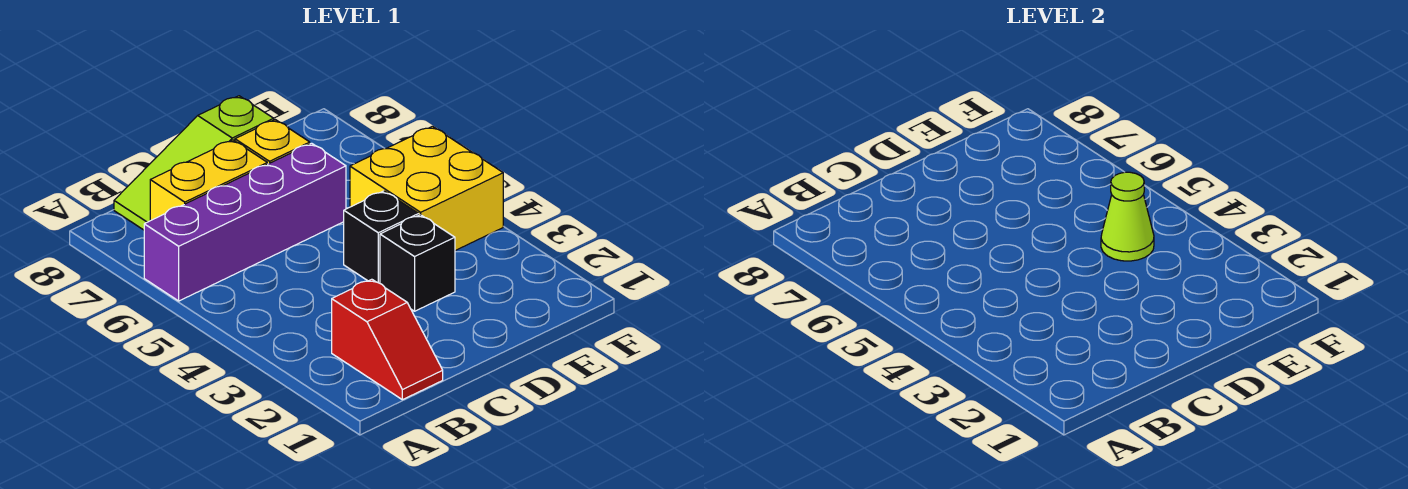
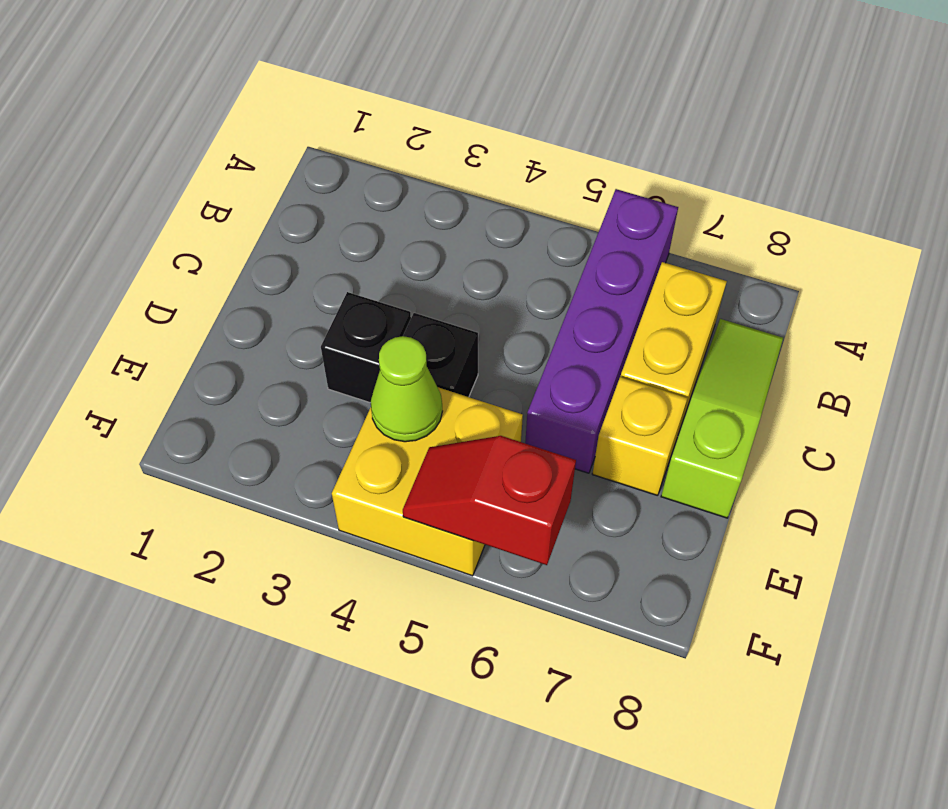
red 1x2 slope [332,279,443,400] -> red 1x2 slope moved to [403,436,576,565]

